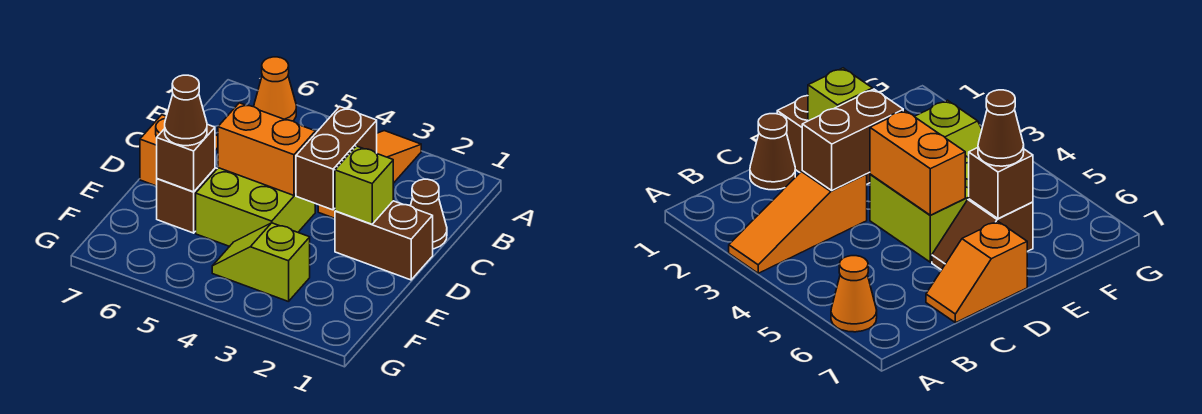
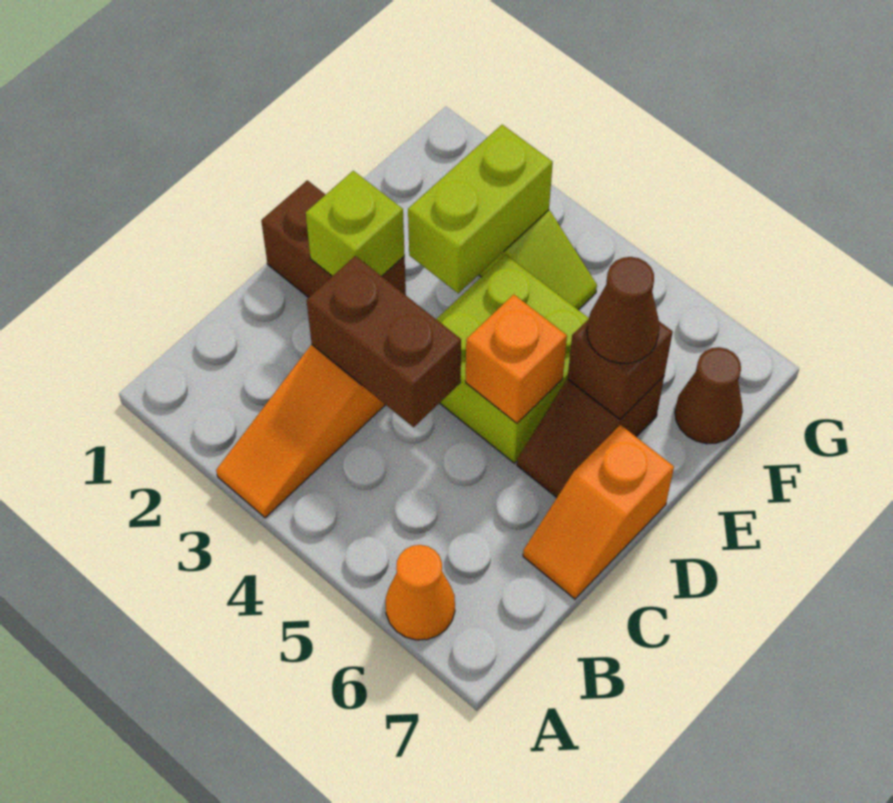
brown 1x1 cone [410,179,447,249] -> brown 1x1 cone moved to [675,347,743,444]
brown 1x2 brick [296,107,377,210] -> brown 1x2 brick turned to [307,256,461,427]
orange 1x2 brick [218,103,315,195] -> orange 1x1 brick [466,294,567,423]
none -> lime 1x2 brick [408,125,553,293]

